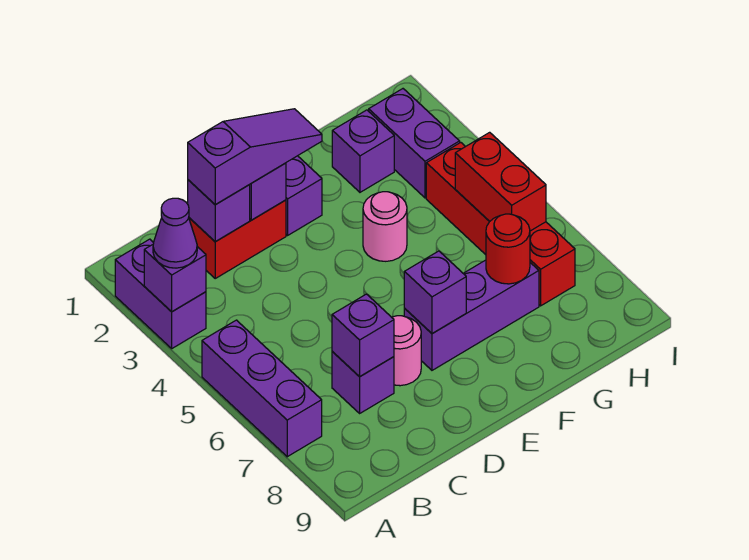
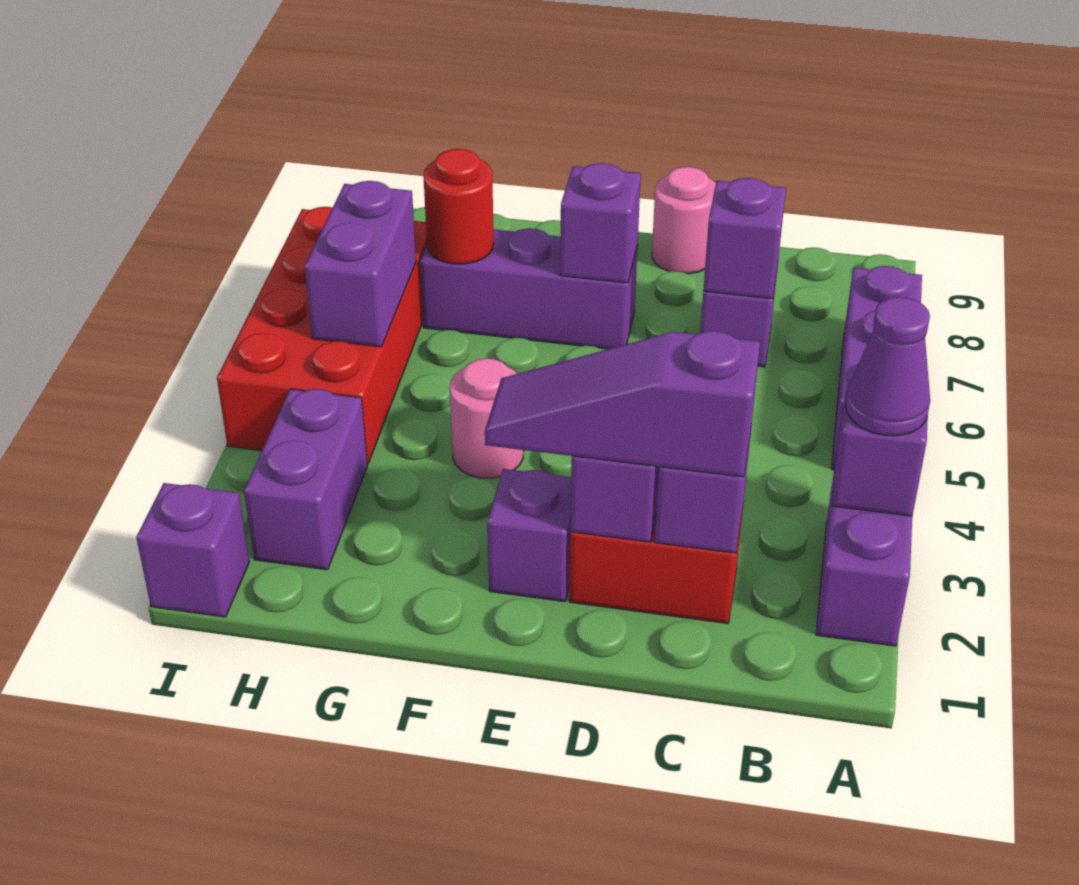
pink 1x1 round brick [392,316,421,386] -> pink 1x1 round brick moved to [652,167,716,274]
purple 1x1 brick [332,110,394,192] -> purple 1x1 brick moved to [136,483,249,617]
red 1x4 brick [426,142,575,306] -> red 2x4 brick [217,207,427,464]
red 1x2 brick [455,132,546,231] -> purple 1x2 brick [305,181,416,347]

